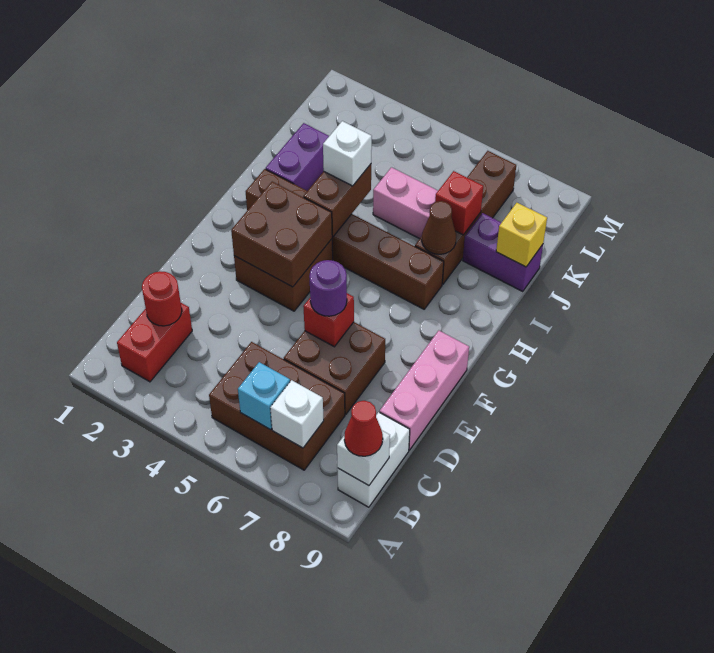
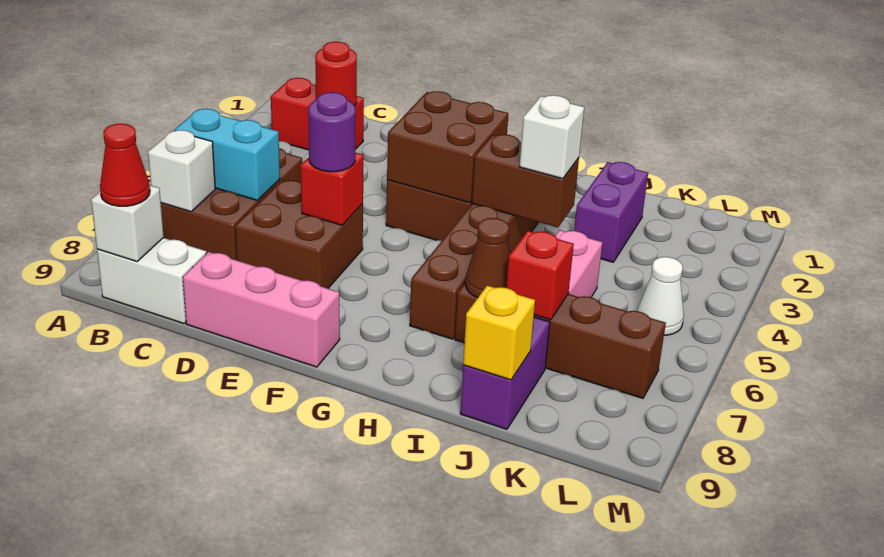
cyan 1x1 brick [238,362,290,430] -> cyan 1x2 brick [175,109,280,201]
purple 1x2 brick [266,123,329,191] -> purple 1x2 brick turned to [574,162,648,262]
none -> white 1x1 cone [637,257,684,335]

